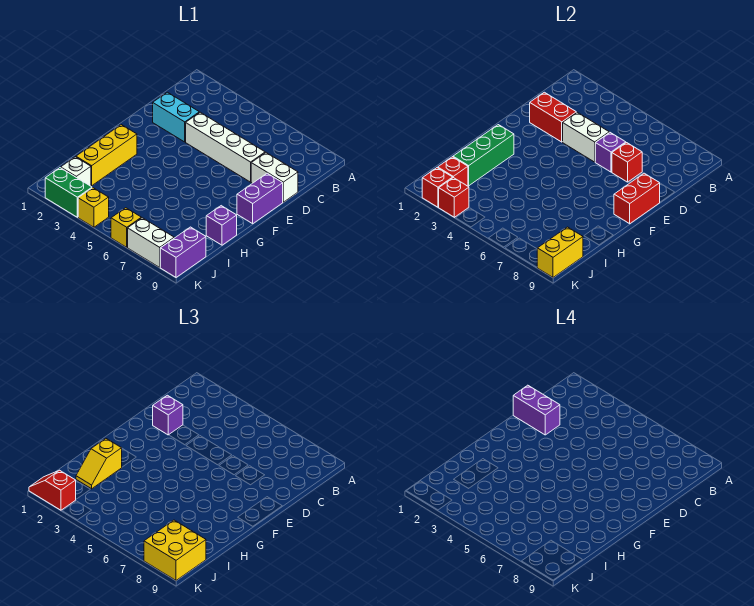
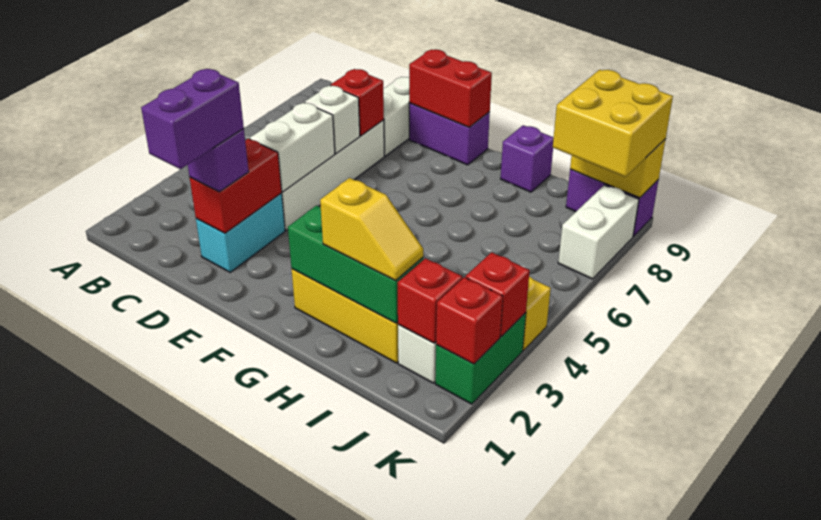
purple 1x1 brick [595,133,626,172] -> white 1x1 brick [305,85,360,154]
red 1x2 slope [29,470,76,510] -> none
yellow 1x1 brick [111,208,141,247] -> none

